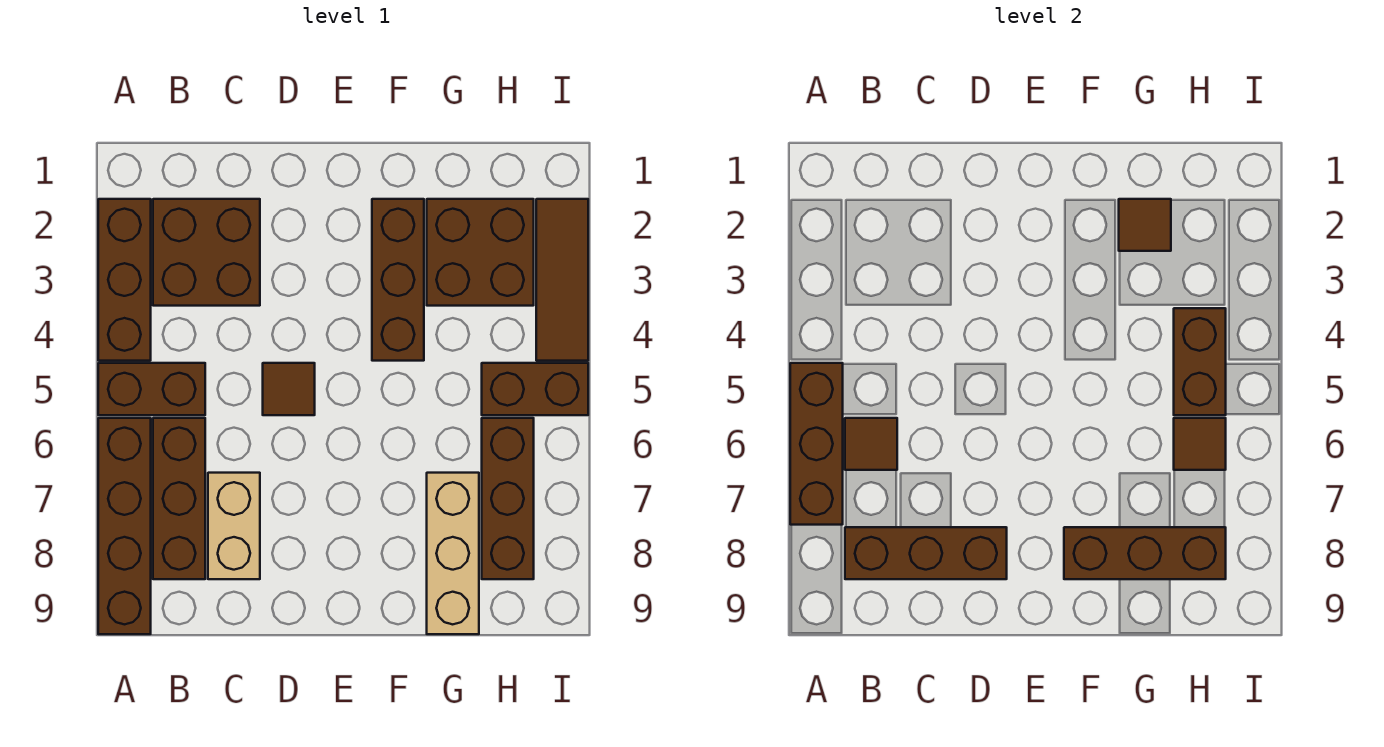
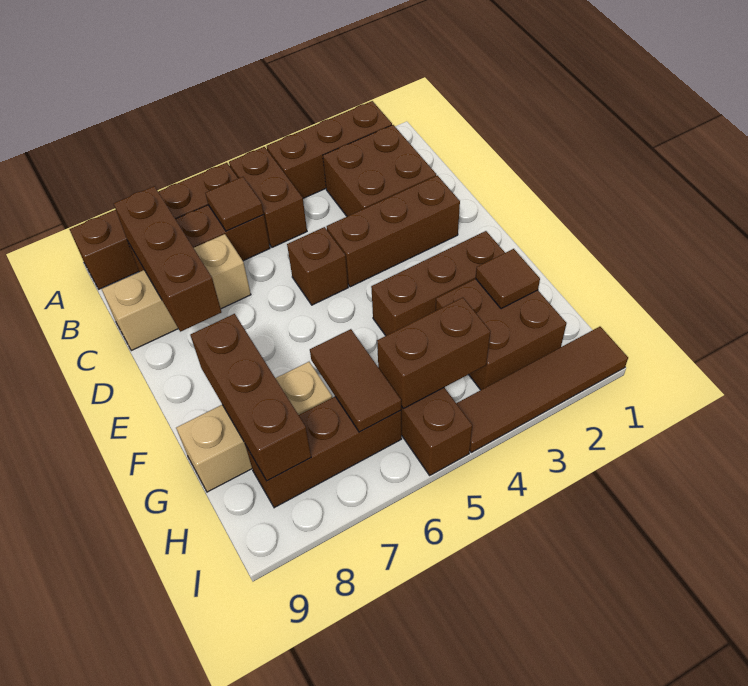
brown 1x3 brick [790,363,843,525] -> brown 1x3 brick moved to [327,175,460,287]
tan 1x2 brick [208,473,260,579] -> tan 1x3 brick [102,234,251,351]
brown 1x1 tile [263,363,315,415] -> brown 1x1 brick [287,227,348,305]
brown 1x1 tile [1174,418,1226,470] -> brown 1x2 tile [310,329,402,432]
brown 1x3 tile [536,199,588,361] -> brown 1x4 tile [456,327,628,452]

